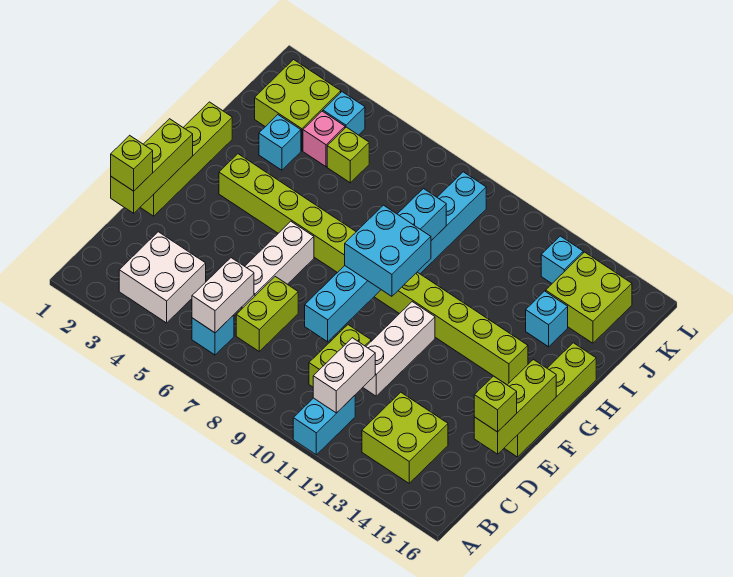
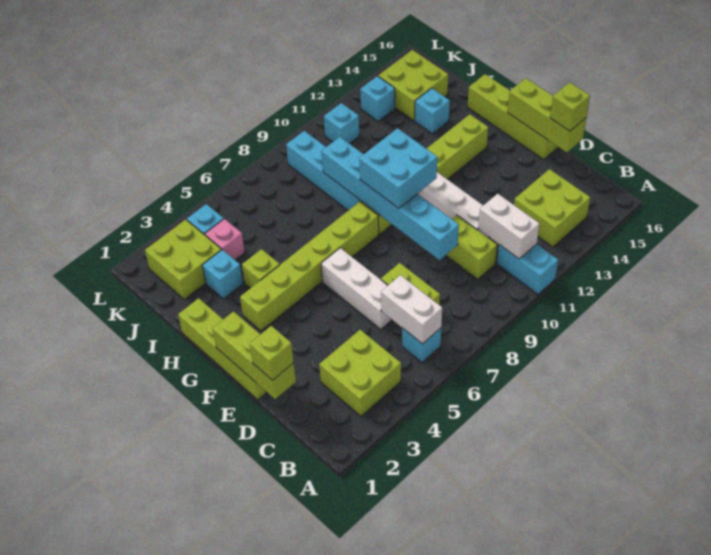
white 2x2 brick [119,232,206,323] -> lime 2x2 brick [319,330,401,416]
lime 1x1 brick [327,127,369,183] -> lime 1x1 brick moved to [242,249,280,288]
none -> cyan 1x1 brick [324,103,359,144]

